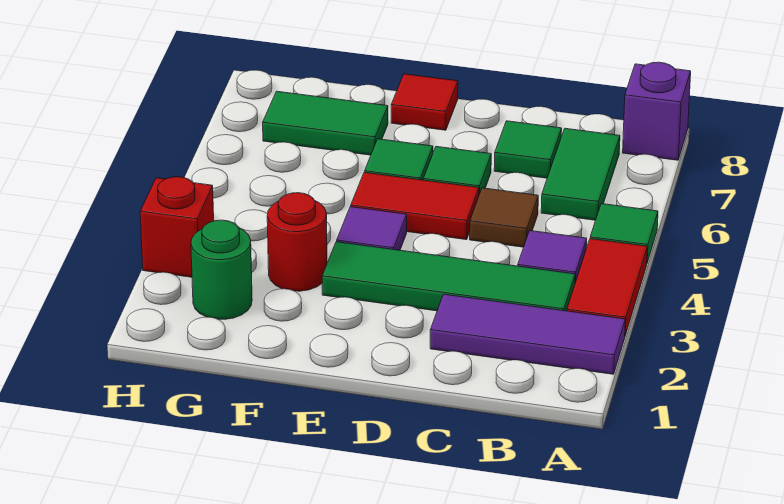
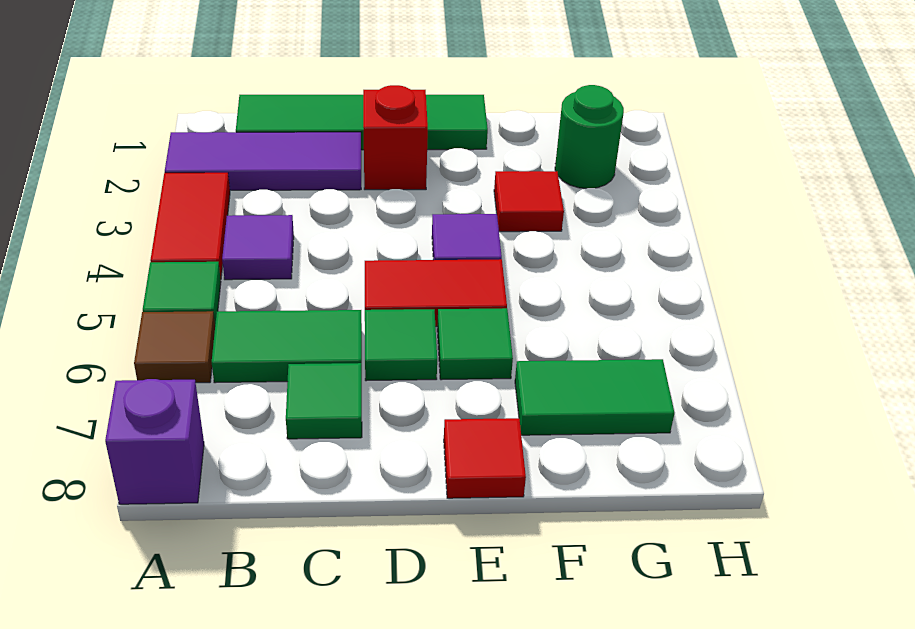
green 1x4 tile [322,242,575,311] -> green 1x4 tile moved to [236,95,488,150]
green 1x2 tile [541,128,620,220] -> green 1x2 tile turned to [212,310,362,383]
brown 1x1 tile [470,188,538,247] -> brown 1x1 tile moved to [134,311,215,383]
red 1x1 round brick [267,193,327,291] -> red 1x1 tile [494,171,564,232]
red 1x1 brick [140,177,214,277] -> red 1x1 brick moved to [363,85,428,190]

